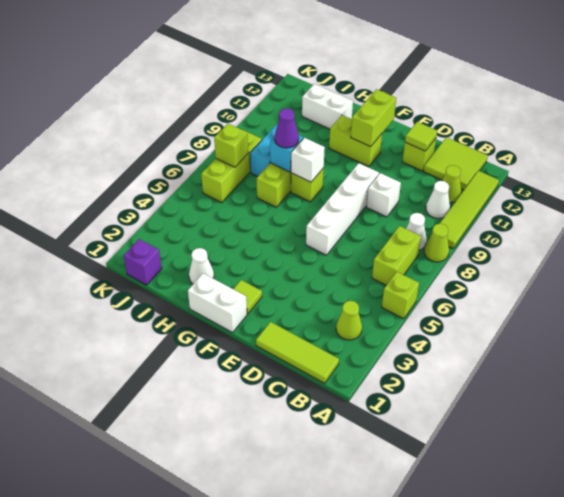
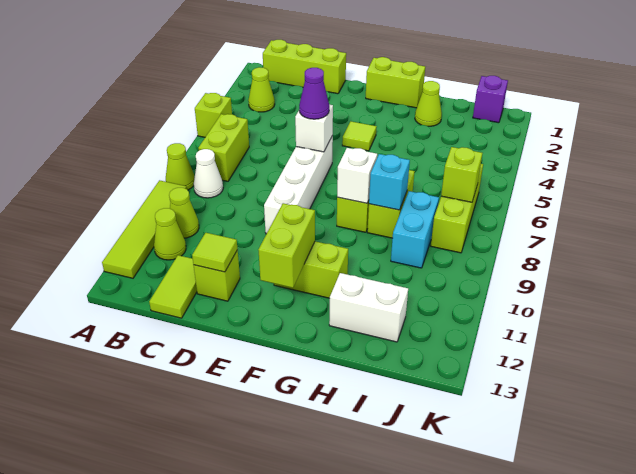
lime 1x3 tile [256,322,339,383] -> lime 1x3 brick [263,40,346,94]
white 1x1 cone [426,181,450,218] -> lime 1x1 cone [169,188,199,238]
lime 2x2 tile [424,137,488,190] -> lime 1x2 tile [149,255,197,318]
white 1x1 brick [366,173,401,217] -> white 1x1 brick moved to [295,105,333,152]
white 1x2 brick [188,273,247,332] -> lime 1x2 brick [366,57,425,108]
lime 1x1 tile [234,280,262,314] -> lime 1x1 tile moved to [342,121,377,151]
white 1x1 cone [189,248,214,284] -> lime 1x1 cone [415,81,442,126]
purple 1x1 cone [275,108,299,148] -> purple 1x1 cone moved to [299,68,329,119]

